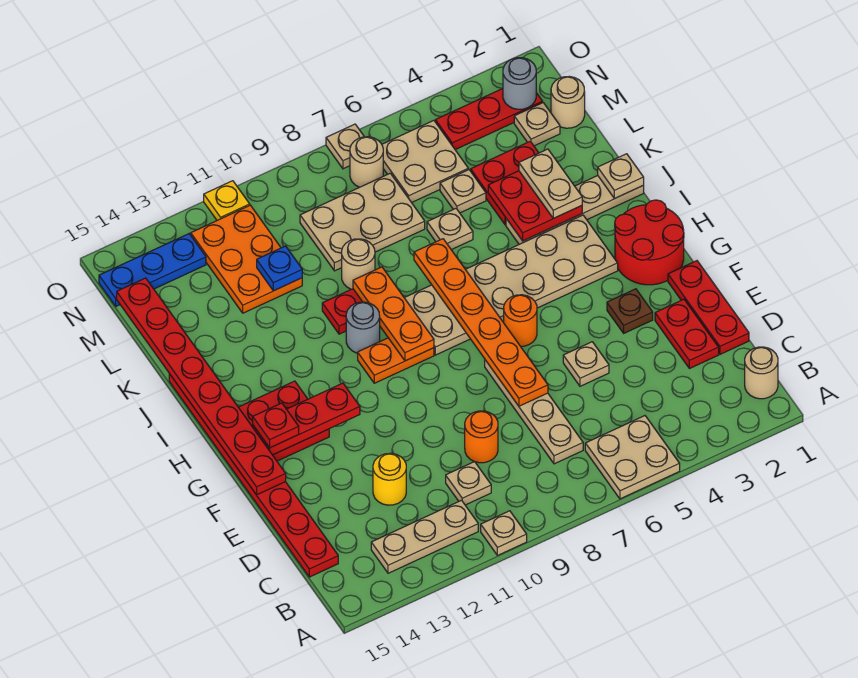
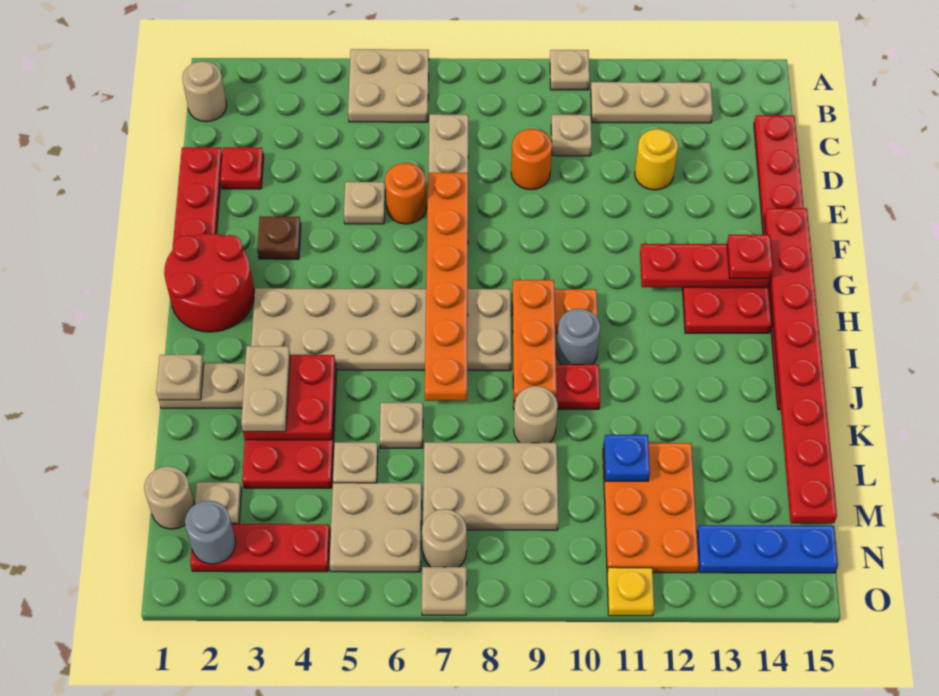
red 1x2 plate [655,299,719,369] -> red 1x1 plate [220,147,264,189]
orange 1x1 round brick [504,295,537,346] -> orange 1x1 round brick moved to [385,163,426,224]

